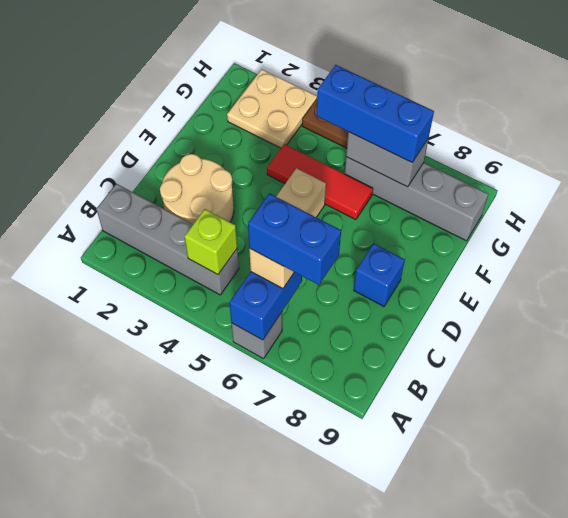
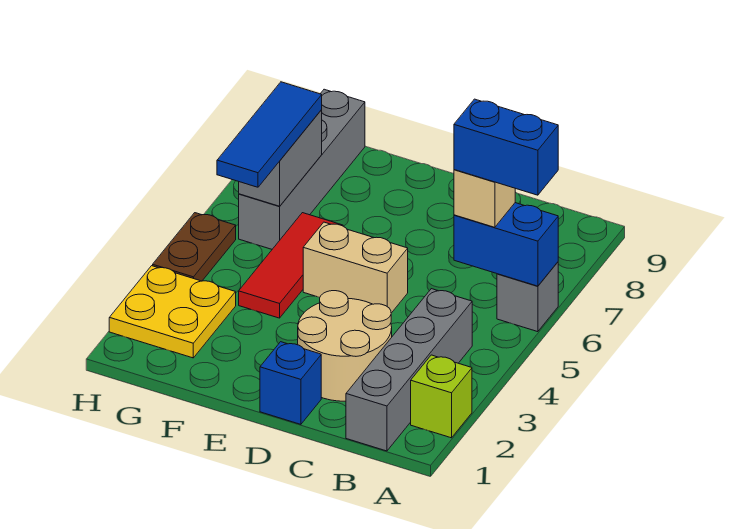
lime 1x1 brick [184,209,237,275] -> lime 1x1 brick moved to [411,355,472,438]
blue 1x2 brick [248,193,341,285] -> blue 1x2 brick turned to [454,99,558,195]
blue 1x1 brick [354,243,405,306] -> blue 1x1 brick moved to [260,342,321,424]
tan 2x2 plate [227,69,317,148] -> yellow 2x2 plate [109,266,236,358]
blue 1x3 brick [316,65,434,162] -> blue 1x3 tile [217,82,322,187]

